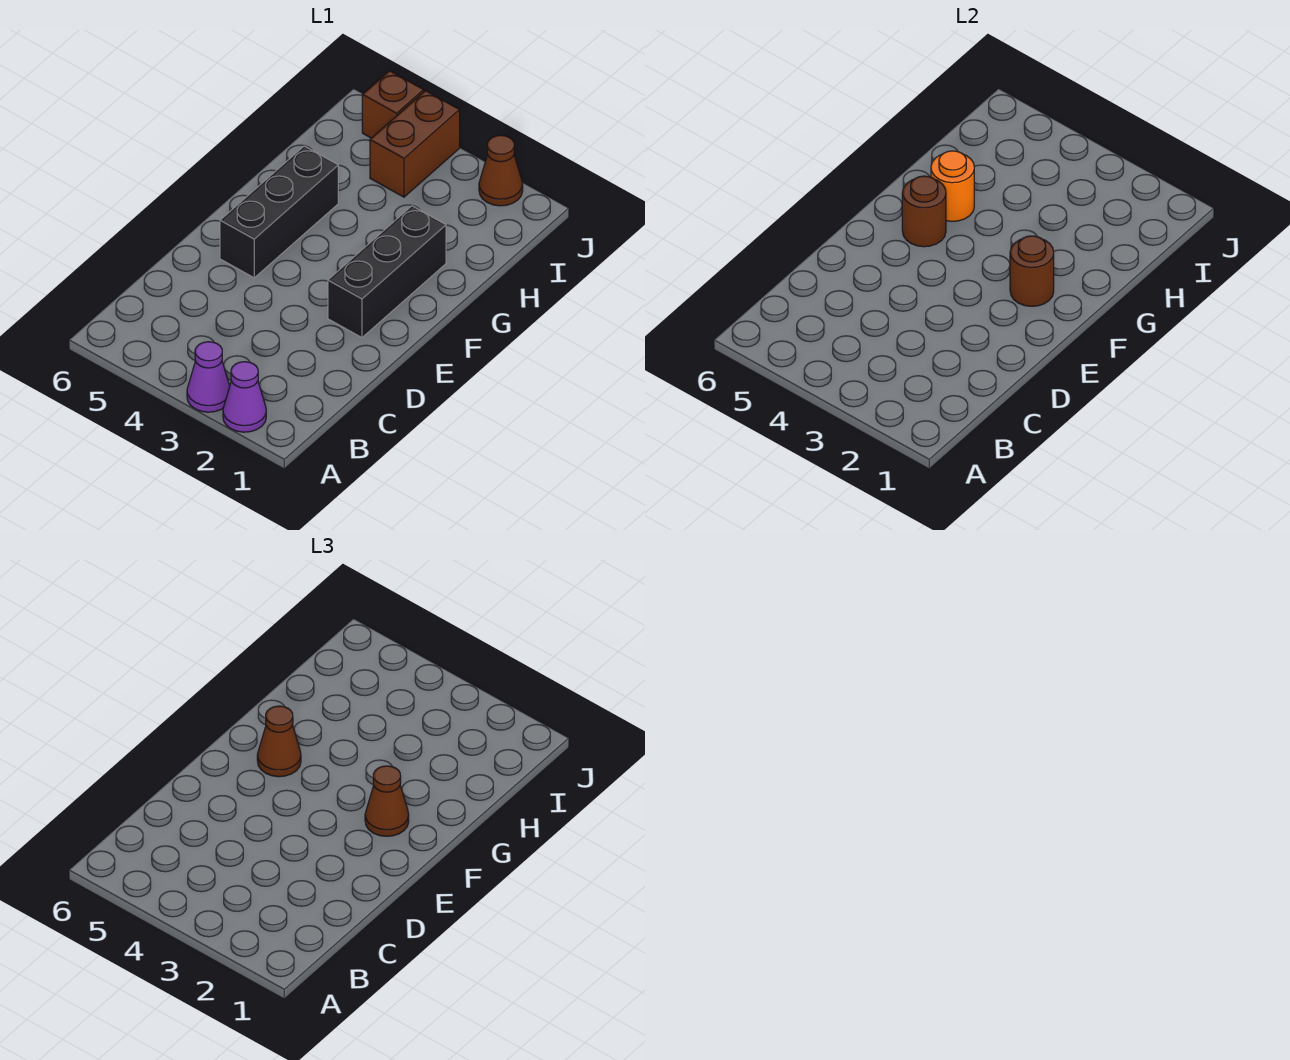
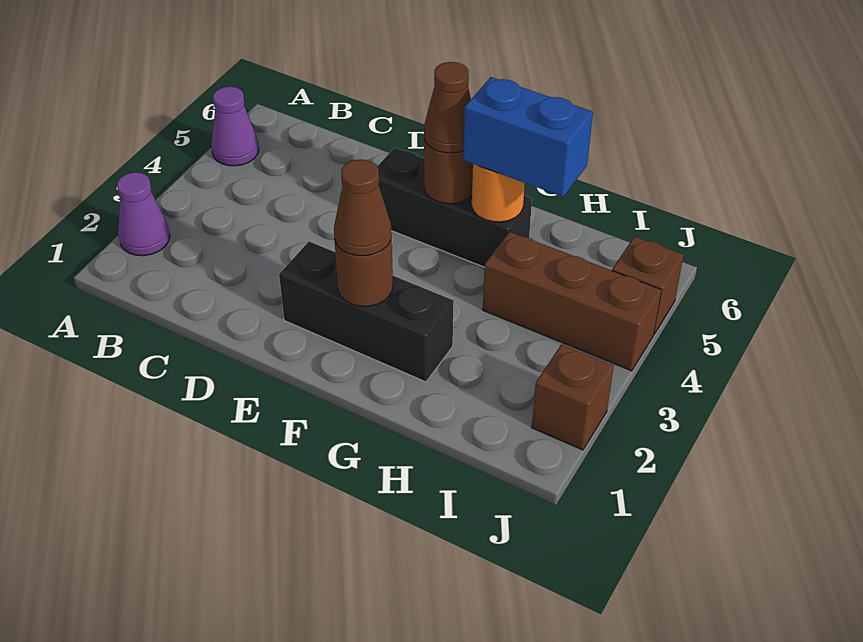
purple 1x1 cone [187,342,230,412] -> purple 1x1 cone moved to [211,86,259,166]
none -> blue 1x2 brick [463,77,593,197]
brown 1x2 brick [370,91,460,197] -> brown 1x3 brick [483,232,662,371]
brown 1x1 cone [479,135,523,206] -> brown 1x1 brick [532,344,614,450]

